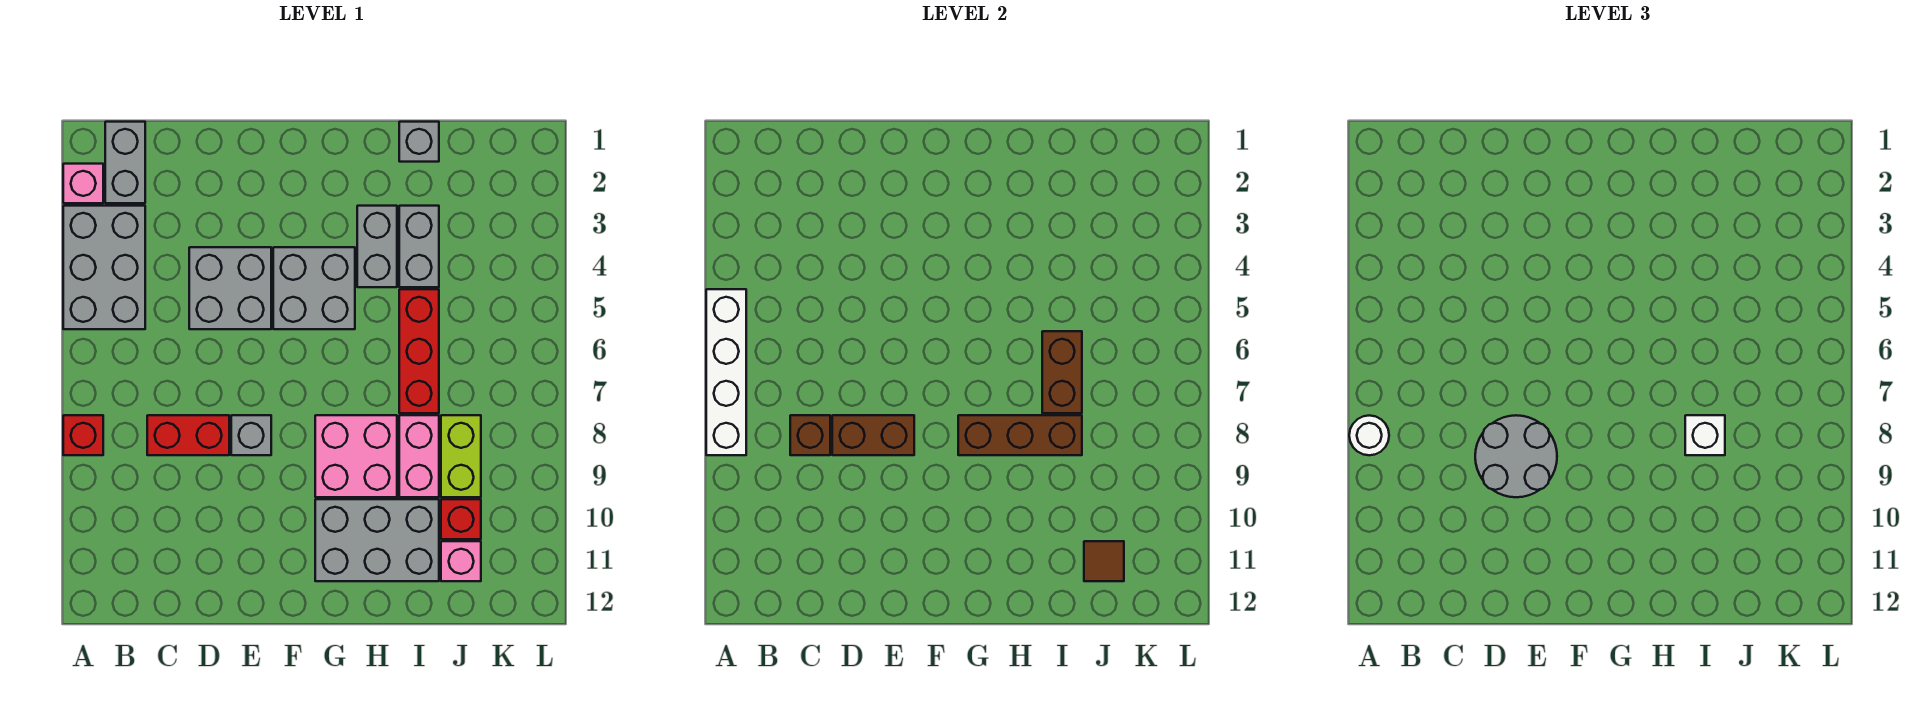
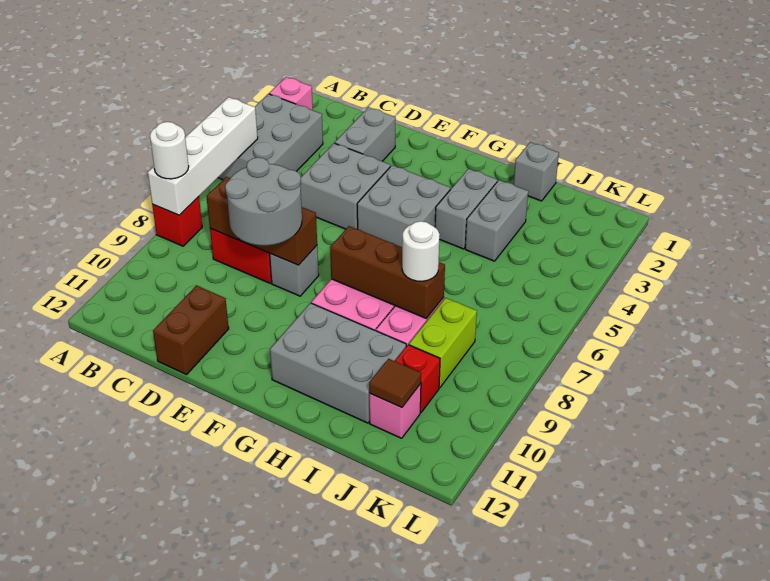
grey 1x2 brick [105,122,145,203] -> grey 1x2 brick moved to [335,107,395,161]
red 1x3 brick [399,289,439,413] -> none
brown 1x2 brick [1042,331,1082,413] -> brown 1x2 brick moved to [153,285,229,375]
white 1x1 brick [1685,415,1725,455] -> white 1x1 round brick [402,221,440,281]

